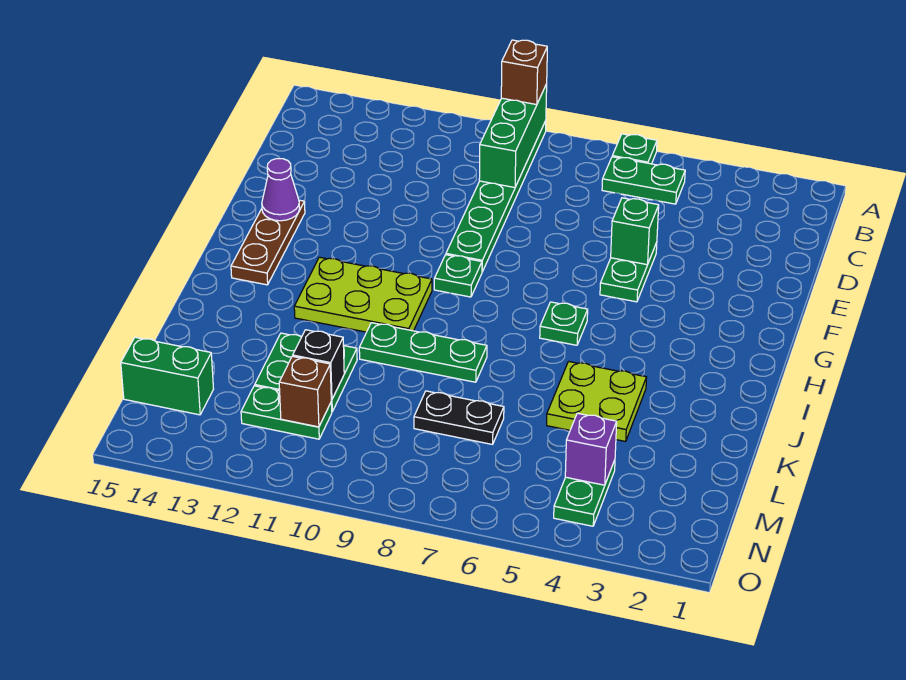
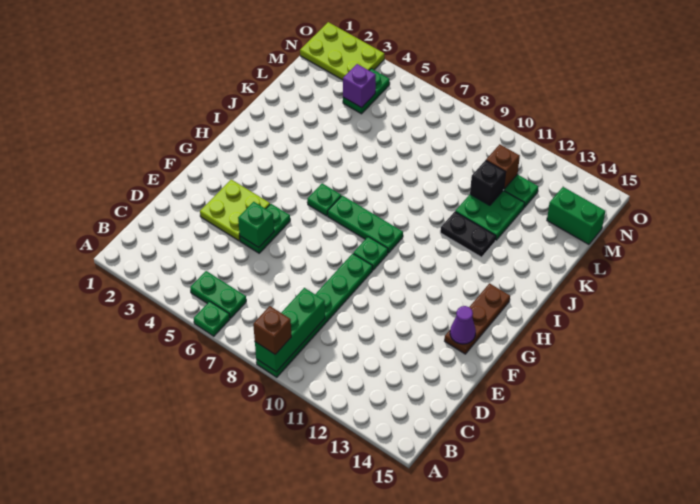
lime 2x3 plate [294,257,432,332] -> lime 2x3 plate moved to [300,22,384,80]
lime 2x2 plate [547,361,647,441] -> lime 2x2 plate moved to [200,179,270,241]
green 1x3 plate [359,323,487,382] -> green 1x3 plate moved to [328,195,403,253]
black 1x2 plate [414,391,504,444] -> black 1x2 plate moved to [440,212,496,257]

